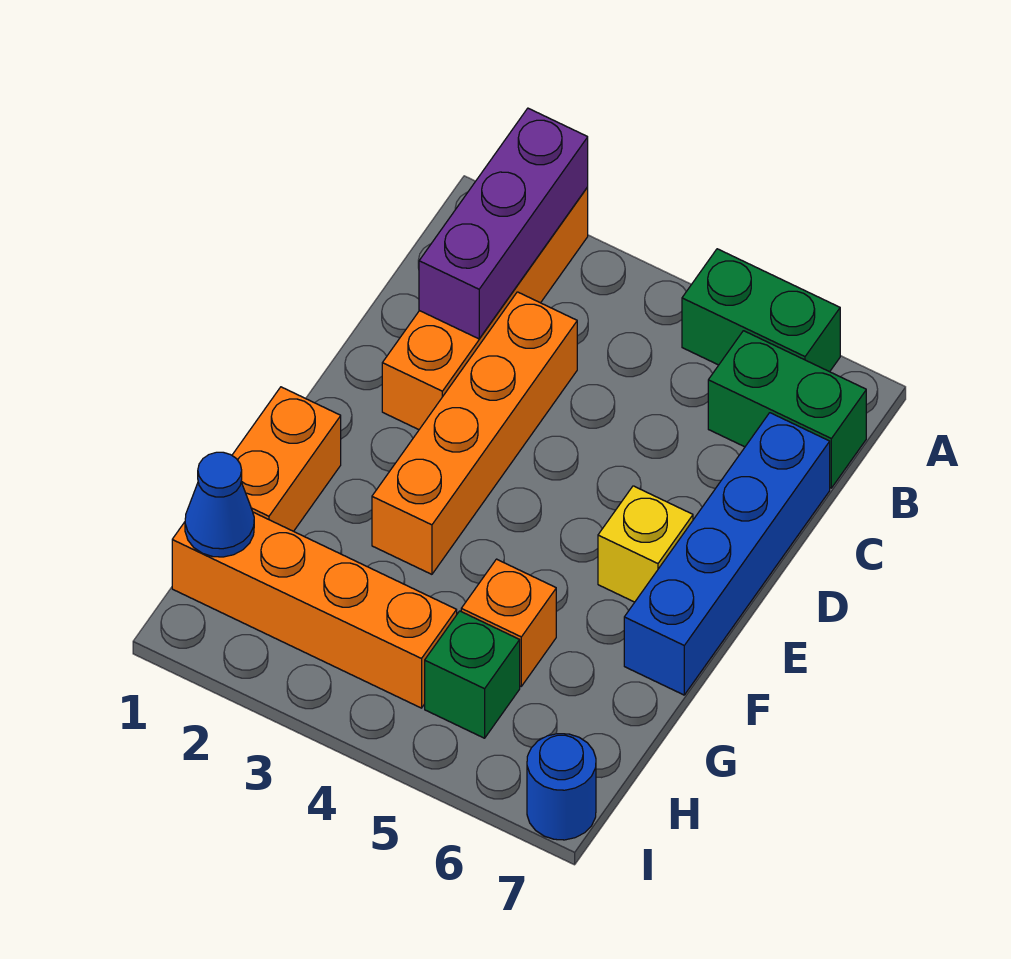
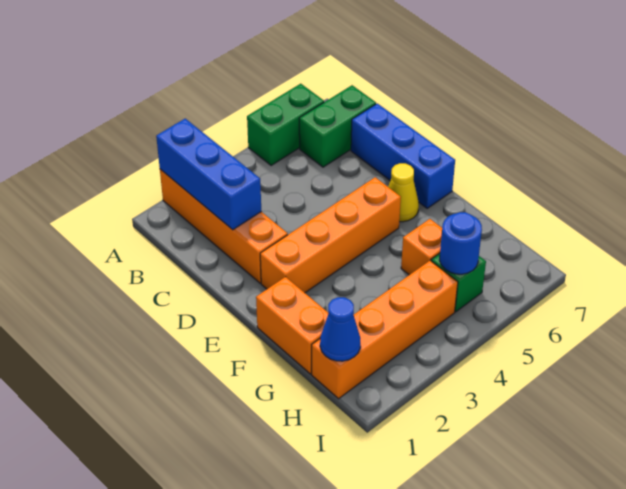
purple 1x3 brick [419,108,588,339] -> blue 1x3 brick [156,119,261,230]
orange 1x4 brick [372,292,577,574] -> orange 1x4 brick turned to [260,177,401,293]
blue 1x4 brick [624,413,830,695] -> blue 1x3 brick [351,103,455,208]
yellow 1x1 brick [598,486,693,602] -> yellow 1x1 cone [388,163,419,222]
blue 1x1 round brick [527,734,596,840] -> blue 1x1 round brick moved to [440,212,482,274]

